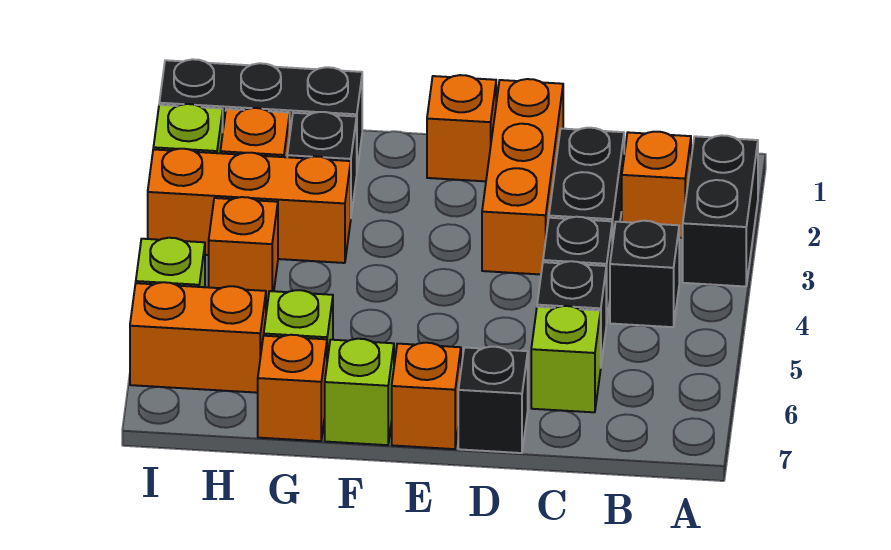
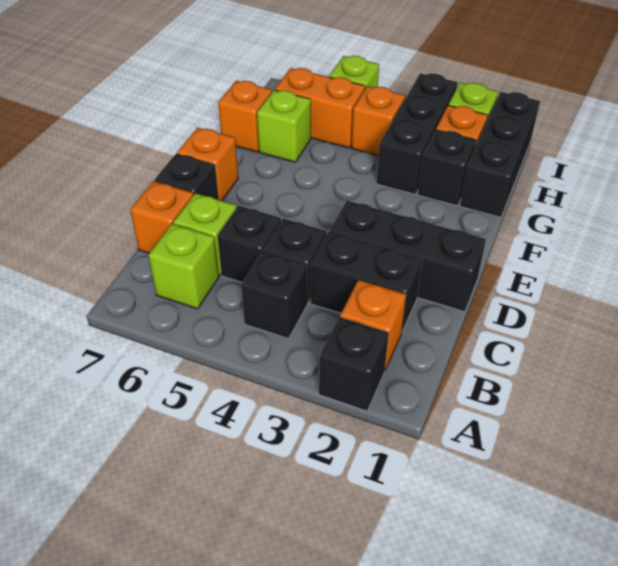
black 1x2 brick [683,135,758,287] -> black 1x1 brick [319,317,389,411]
orange 1x3 brick [482,79,563,274] -> black 1x3 brick [330,201,486,312]
orange 1x1 brick [427,75,496,181] -> orange 1x1 brick moved to [130,181,194,253]
lime 1x1 brick [325,339,394,445] -> lime 1x1 brick moved to [148,224,219,309]
orange 1x3 brick [148,149,351,263] -> black 1x3 brick [377,73,458,194]
orange 1x2 brick [130,282,266,393] -> orange 1x2 brick turned to [275,68,365,148]

